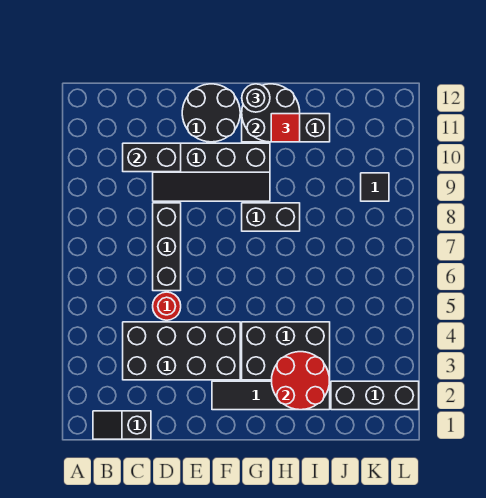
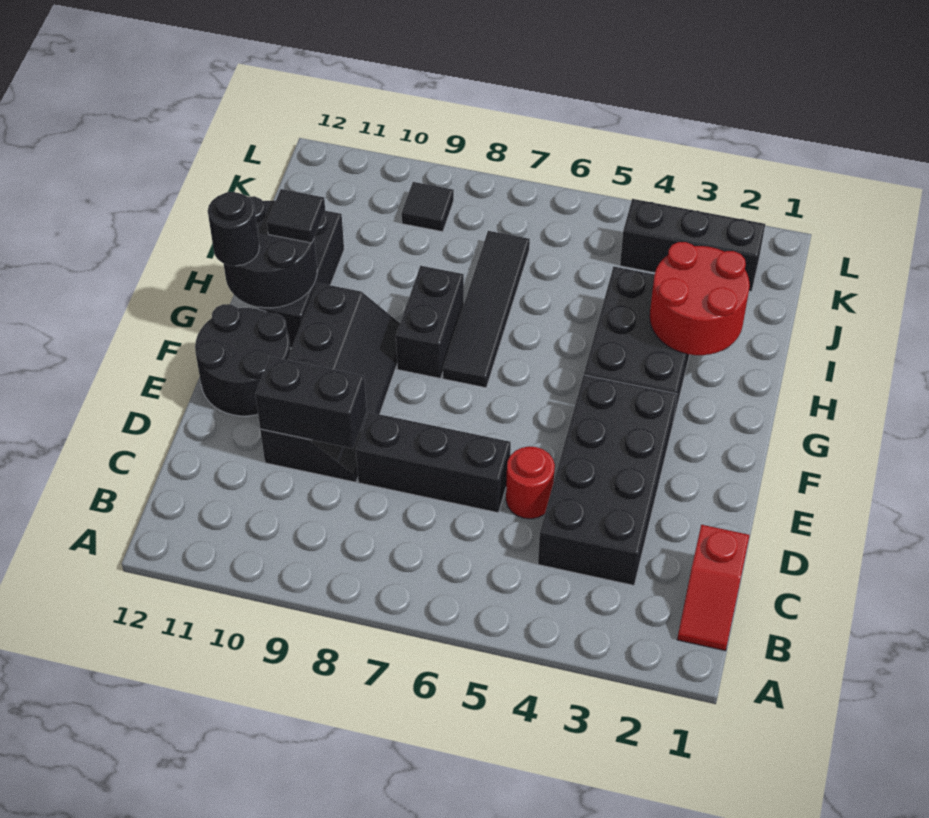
black 1x2 slope [93,411,151,439] -> red 1x2 slope [677,525,750,651]
black 1x2 brick [123,143,181,172] -> black 1x2 brick turned to [255,357,367,449]
black 1x4 tile [212,381,330,410] -> black 1x4 tile moved to [443,231,530,388]
red 1x1 tile [271,114,300,142] -> black 1x1 tile [267,189,325,243]
black 1x3 brick [331,381,419,410] -> black 1x3 brick turned to [620,199,765,291]

